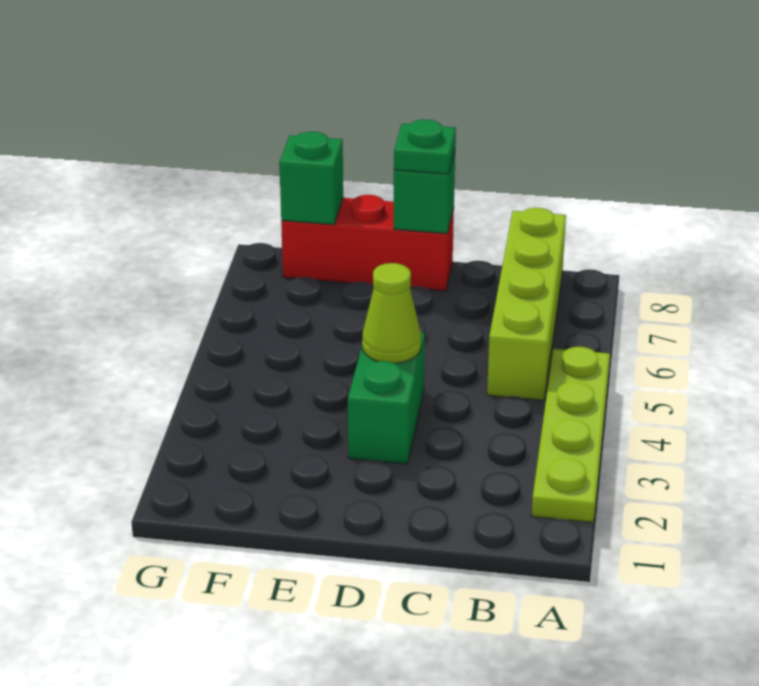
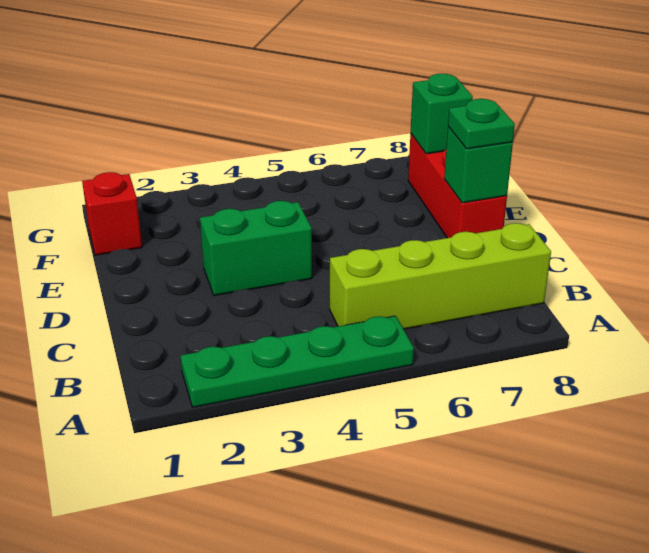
lime 1x4 plate [532,347,610,522] -> green 1x4 plate [180,316,414,407]
lime 1x1 cone [362,263,421,363] -> none
none -> red 1x1 brick [82,172,142,255]

